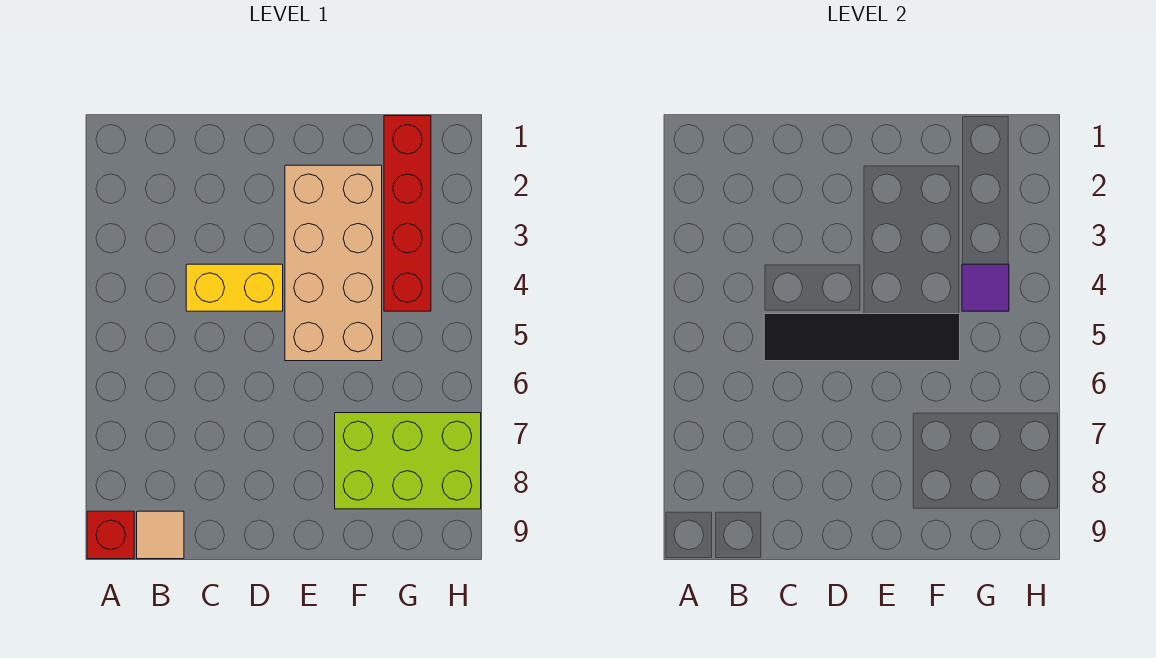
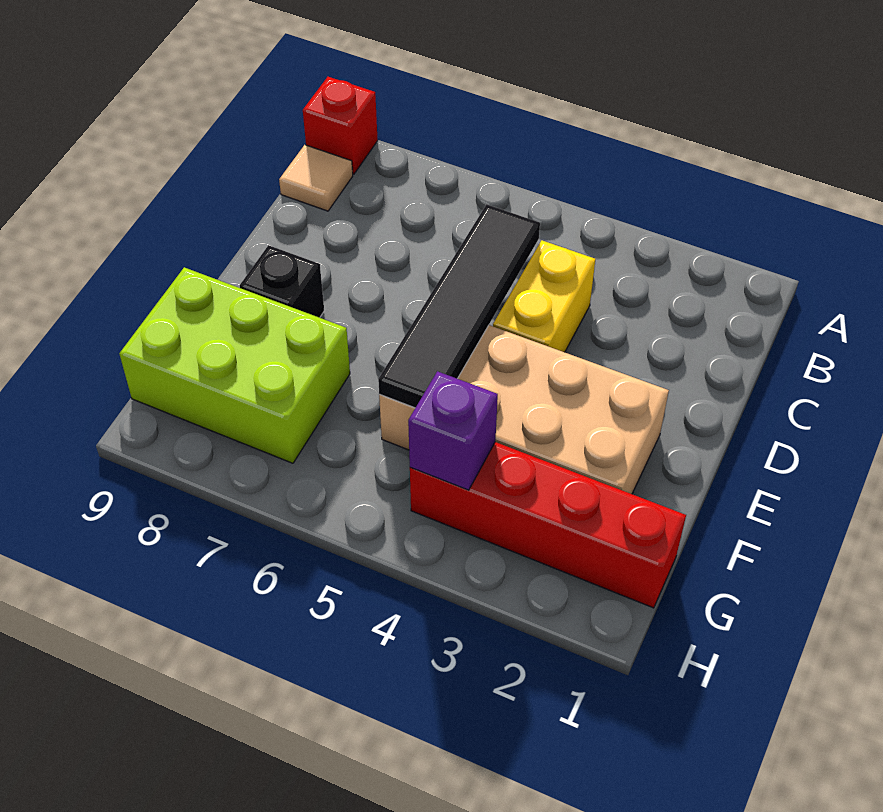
none -> black 1x1 brick [240,245,324,318]
lime 2x3 brick [335,413,481,509] -> lime 2x3 brick turned to [119,267,350,463]
purple 1x1 tile [962,264,1009,311] -> purple 1x1 brick [408,371,498,490]

